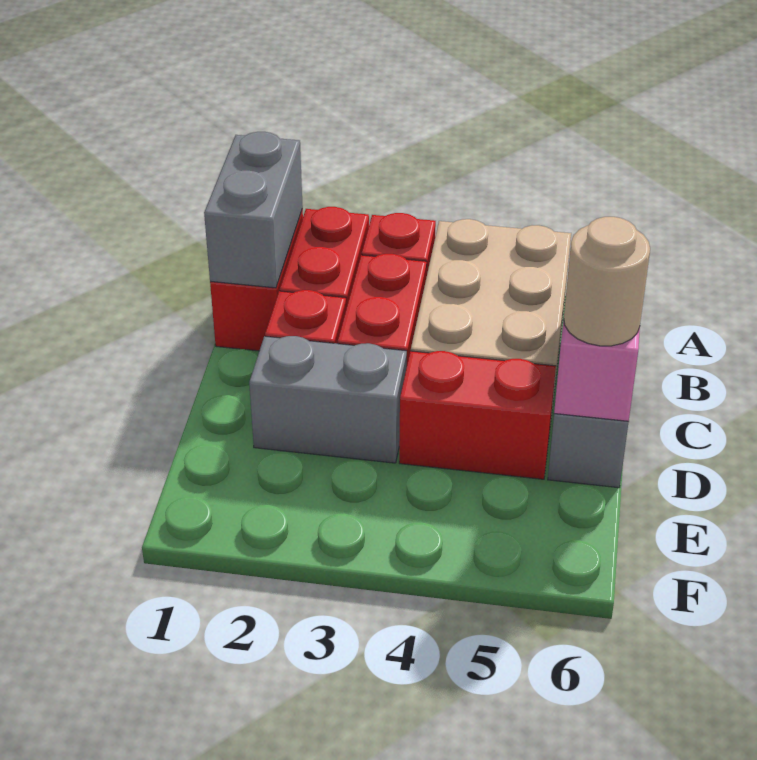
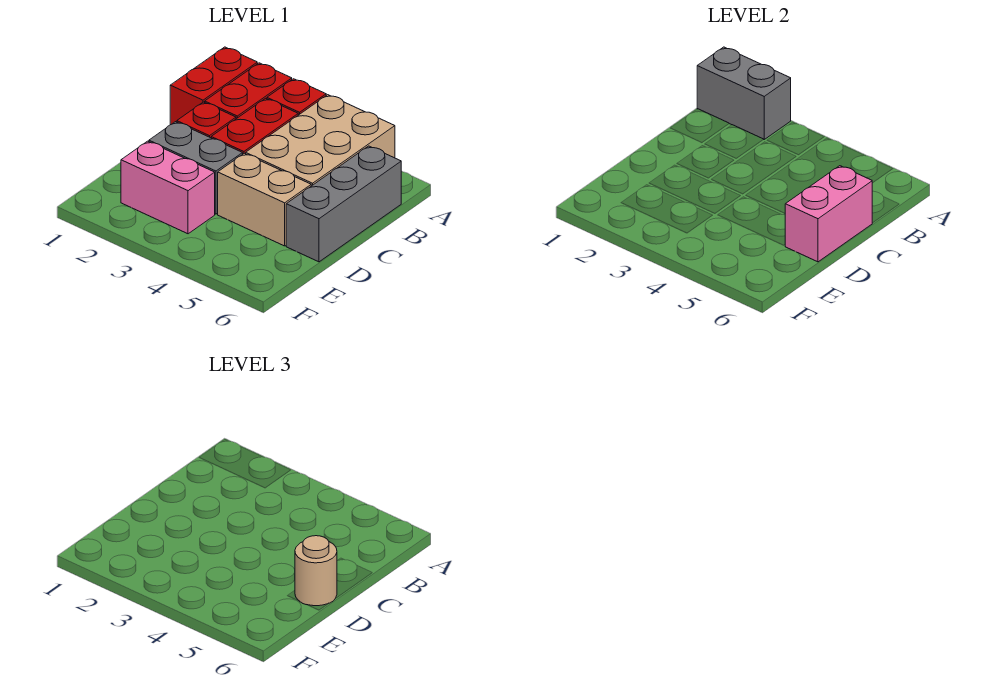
grey 1x2 brick [204,132,303,288] -> grey 1x2 brick turned to [697,47,791,139]
red 1x2 brick [399,351,556,479] -> tan 1x2 brick [218,153,311,246]
none -> pink 1x2 brick [121,141,215,234]

